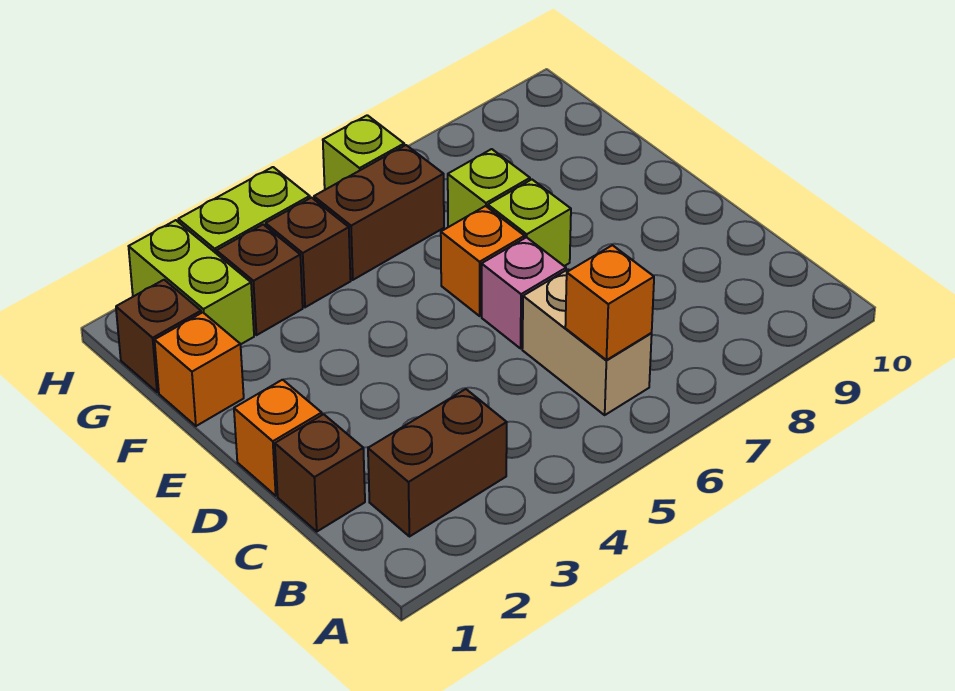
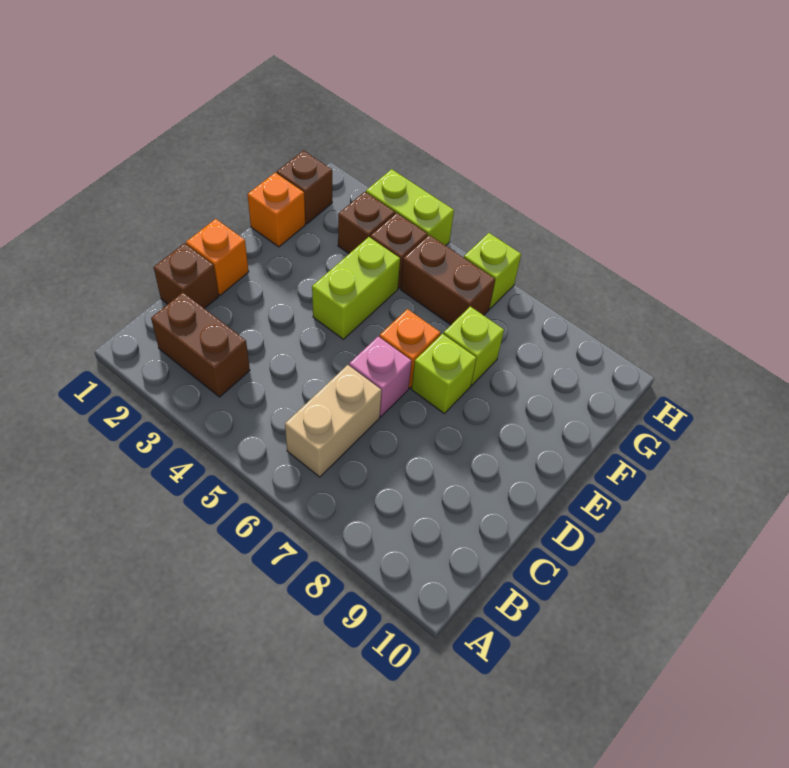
orange 1x1 brick [565,245,654,360] -> none
lime 1x2 brick [129,220,254,344] -> lime 1x2 brick moved to [312,237,400,339]

